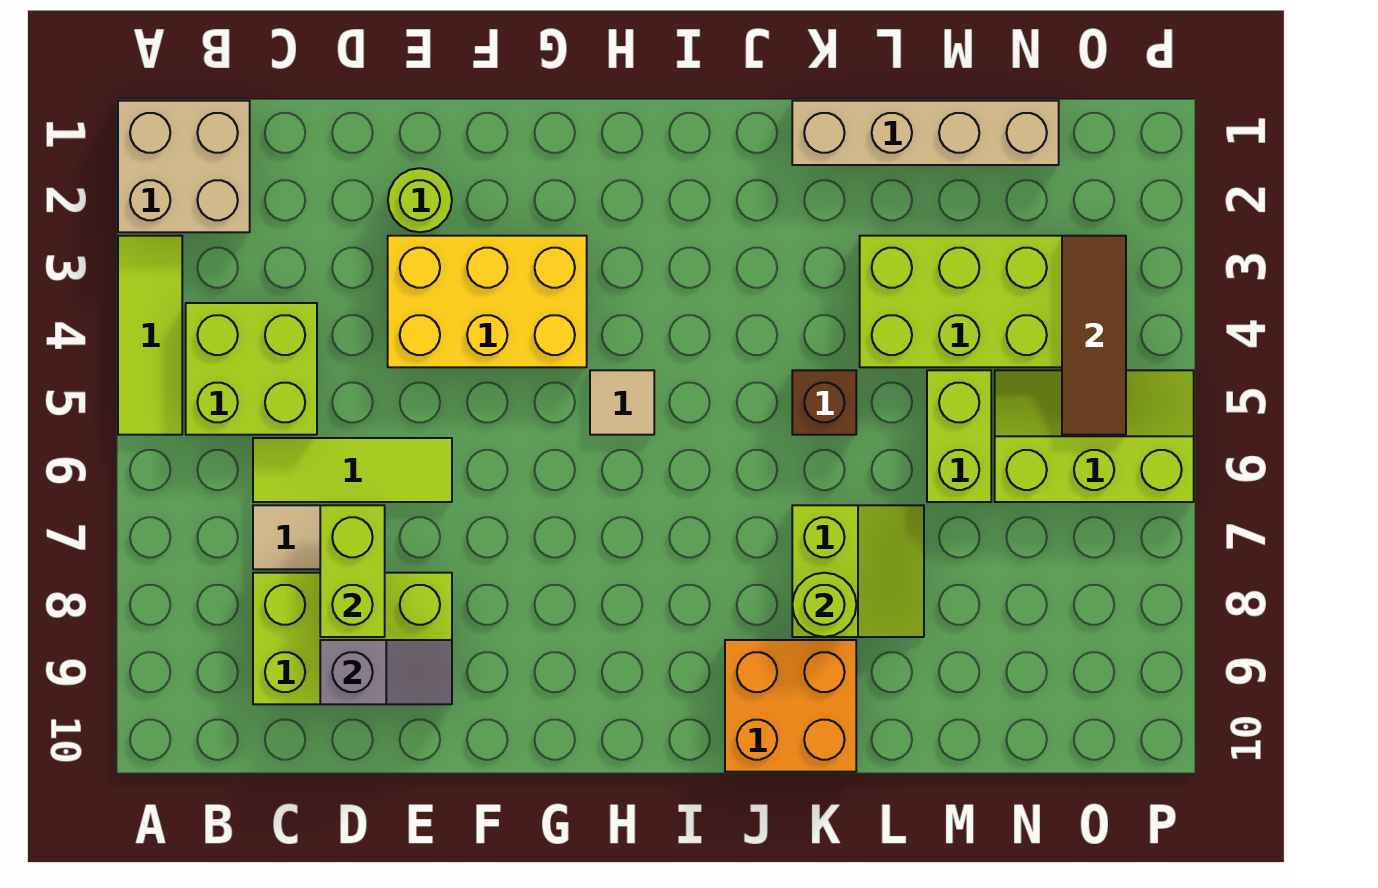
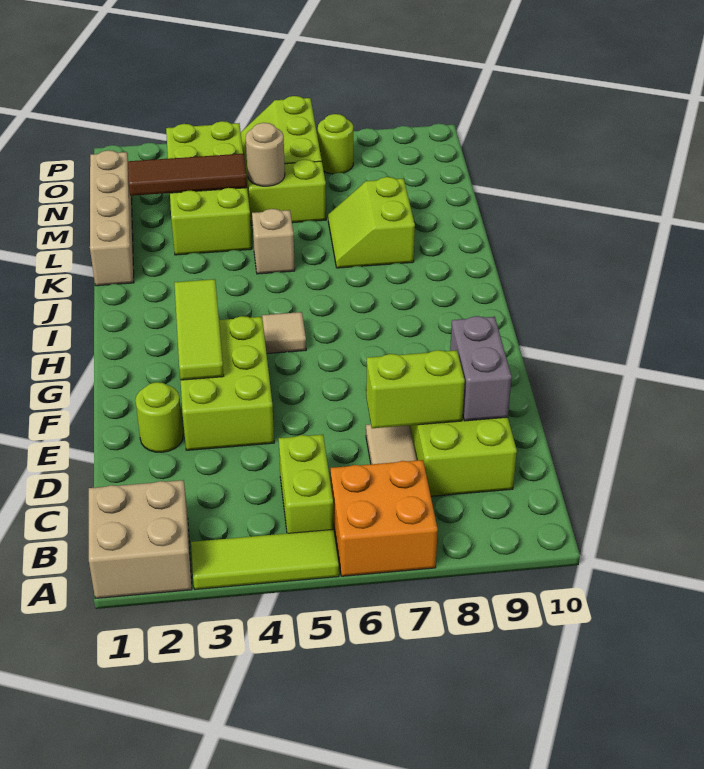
lime 2x2 brick [186,303,317,435] -> lime 1x2 brick [279,435,333,533]
lime 1x3 tile [253,438,452,502] -> lime 1x3 tile moved to [174,279,224,380]
grey 1x2 slope [320,640,452,704] -> grey 1x2 brick [450,316,512,421]
yellow 2x3 brick [388,236,587,367] -> lime 2x3 brick [181,316,274,450]
orange 2x2 brick [725,640,856,772] -> orange 2x2 brick moved to [331,460,438,576]
brown 1x1 brick [792,370,856,435] -> tan 1x1 brick [252,209,295,274]
lime 2x2 slope [792,505,924,637] -> lime 2x2 slope turned to [328,177,415,268]
lime 1x1 round brick [792,573,856,637] -> lime 1x1 round brick moved to [318,114,353,174]
none -> tan 1x1 round brick [246,123,285,186]
brown 1x3 tile [1062,236,1126,435] -> brown 1x3 tile moved to [128,154,247,196]

